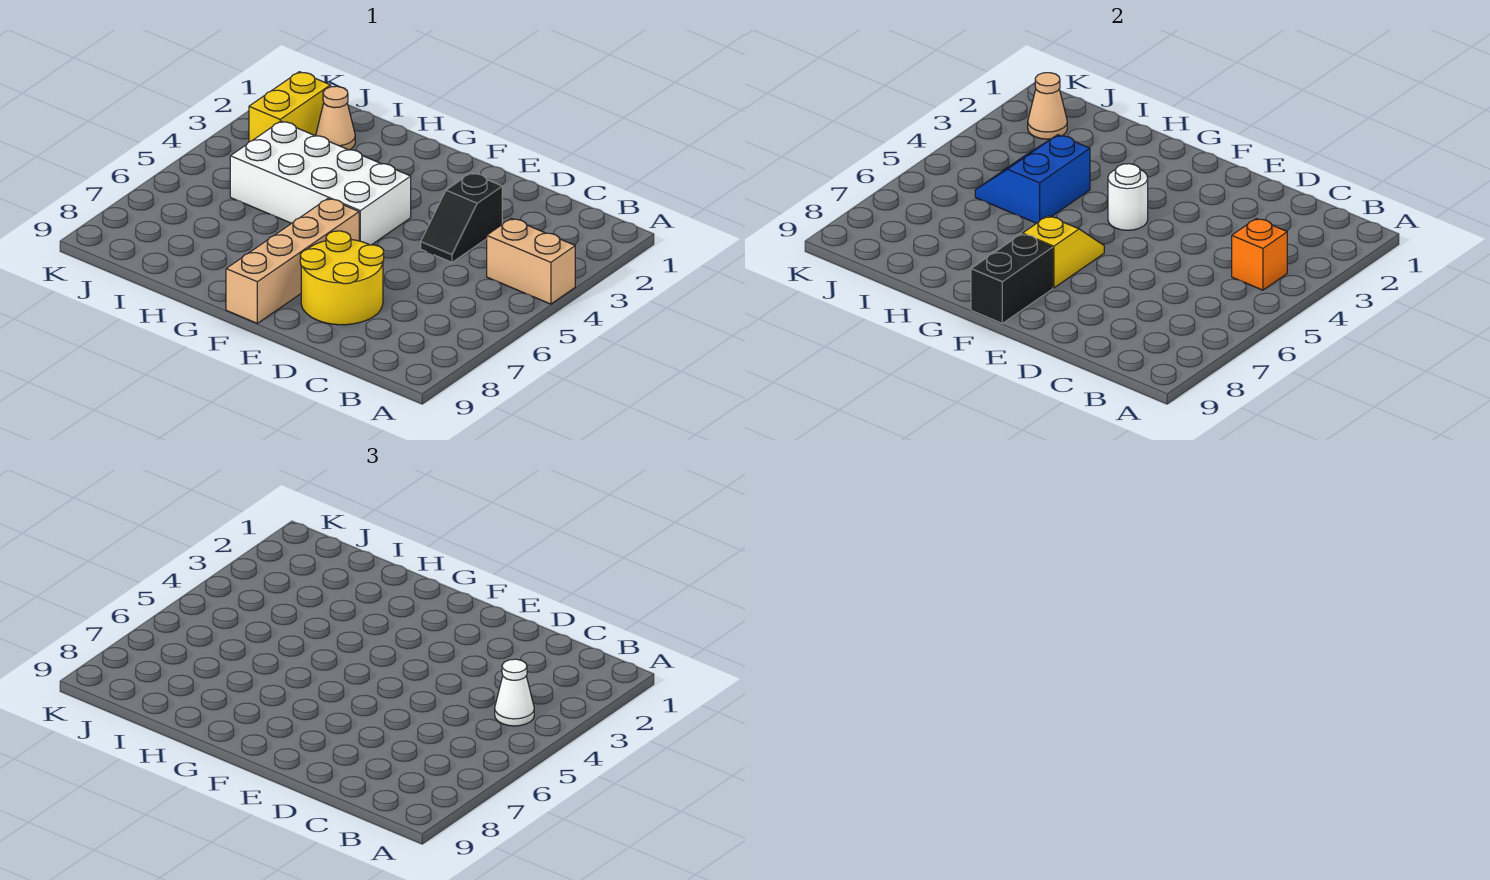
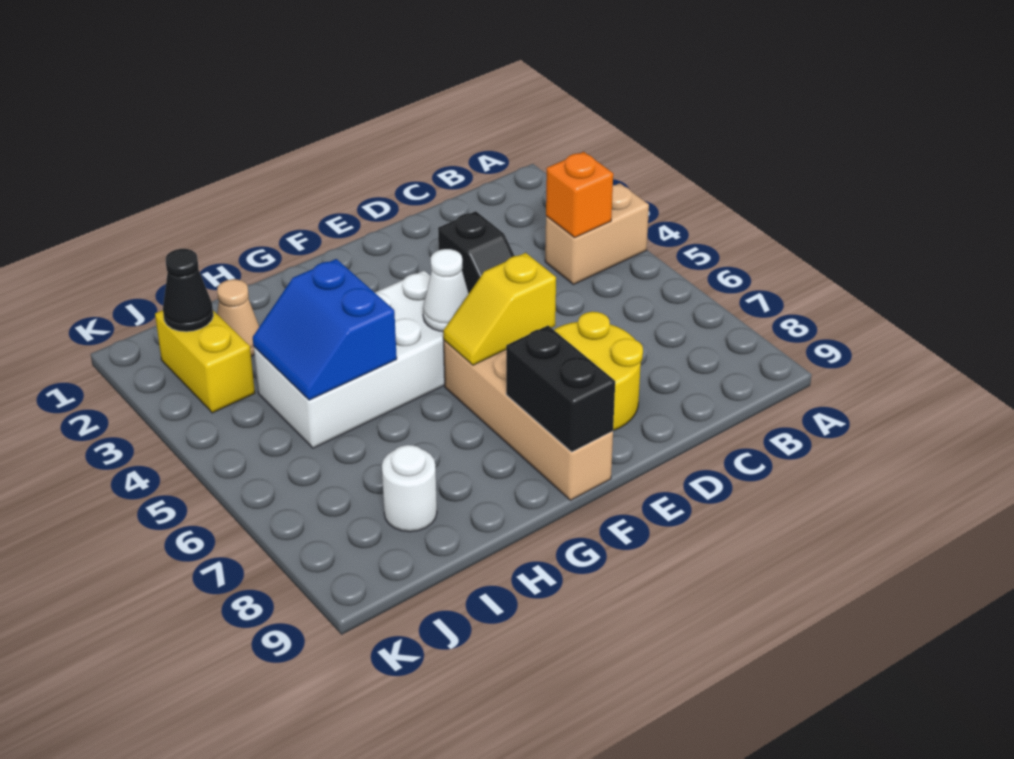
white 1x1 cone [495,659,534,726] -> white 1x1 cone moved to [423,249,468,332]
white 1x1 round brick [1108,164,1148,230] -> white 1x1 round brick moved to [382,445,437,532]
yellow 1x2 slope [1023,216,1104,288] -> yellow 1x2 slope turned to [443,253,556,365]
tan 1x1 cone [1028,73,1067,139] -> black 1x1 cone [163,249,213,332]

